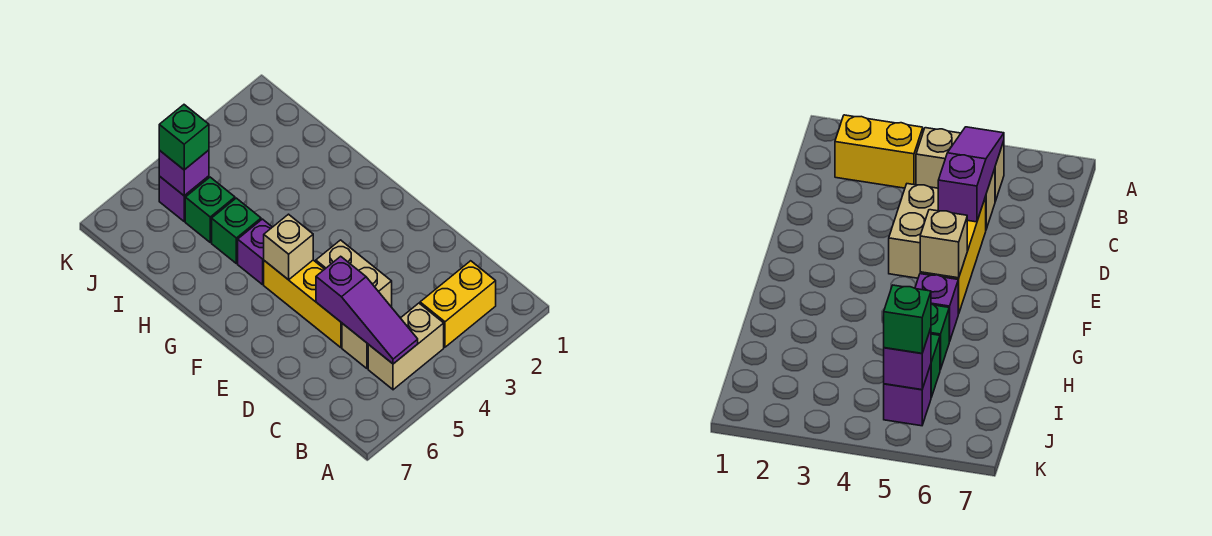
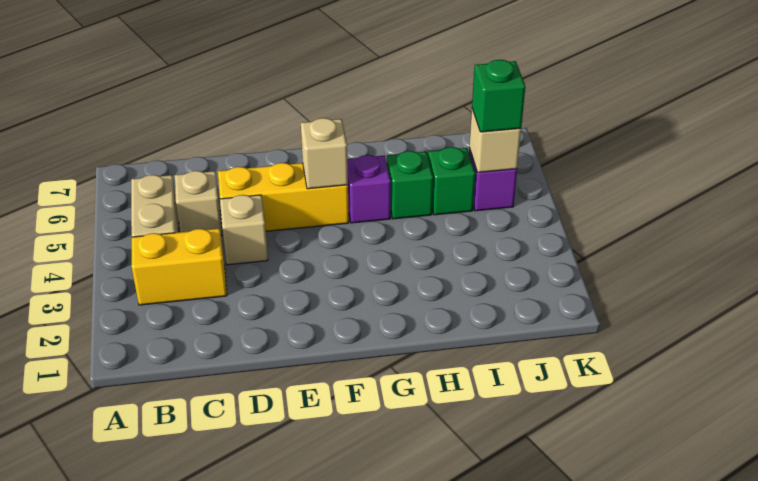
yellow 1x2 brick [420,261,496,347] -> yellow 1x2 brick turned to [132,228,227,305]
purple 1x3 slope [316,256,418,364] -> none
tan 1x2 brick [316,240,392,306] -> tan 1x1 brick [220,195,268,265]
purple 1x1 brick [159,150,209,196] -> tan 1x1 brick [469,109,521,173]

